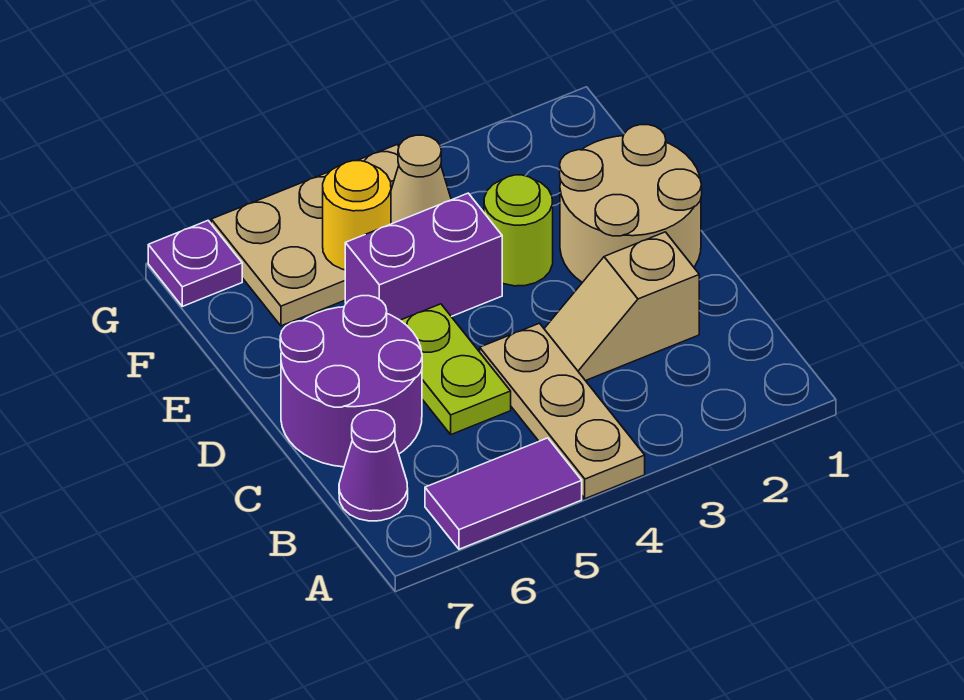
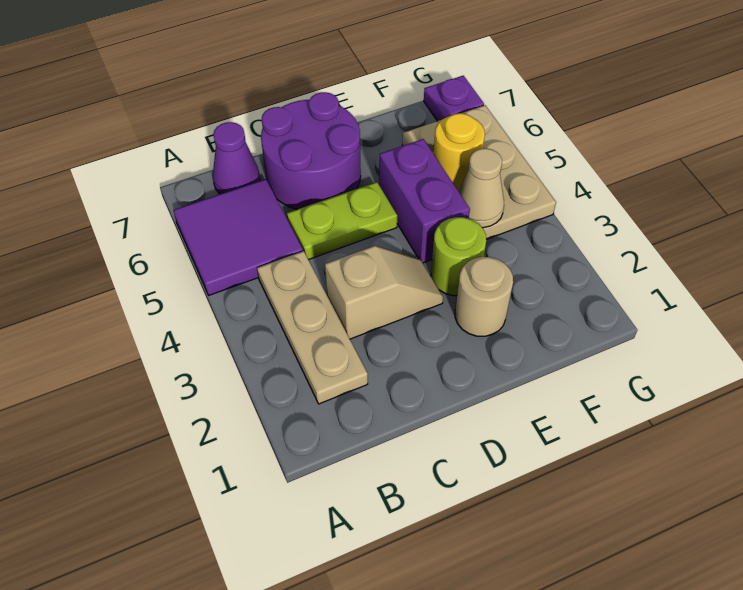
tan 1x3 plate [480,323,645,499] -> tan 1x3 plate turned to [257,251,368,404]
purple 1x2 tile [425,438,582,549] -> purple 2x2 tile [173,179,303,295]
tan 1x2 slope [544,232,699,381] -> tan 1x2 slope turned to [325,246,443,339]
tan 2x2 round brick [560,125,702,282] -> tan 1x1 round brick [455,257,513,336]

